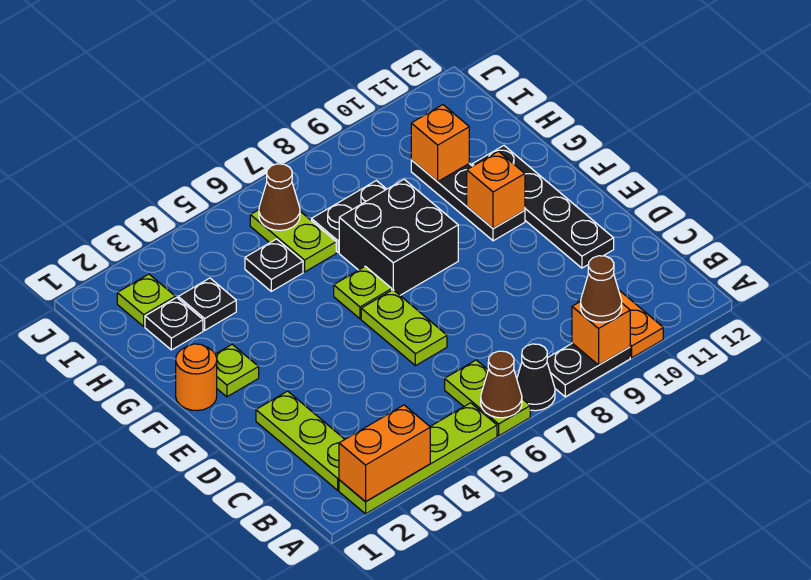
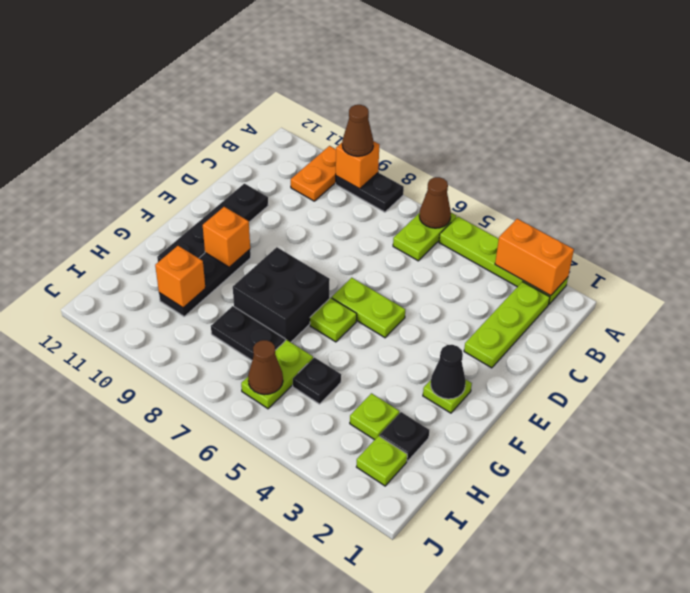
black 1x1 cone [517,344,555,411] -> black 1x1 cone moved to [431,345,466,399]
lime 1x2 plate [361,290,447,366] -> lime 1x2 plate turned to [332,278,405,338]
orange 1x1 round brick [176,344,217,411] -> none
black 1x1 plate [178,278,236,330] -> lime 1x1 plate [350,393,399,440]

